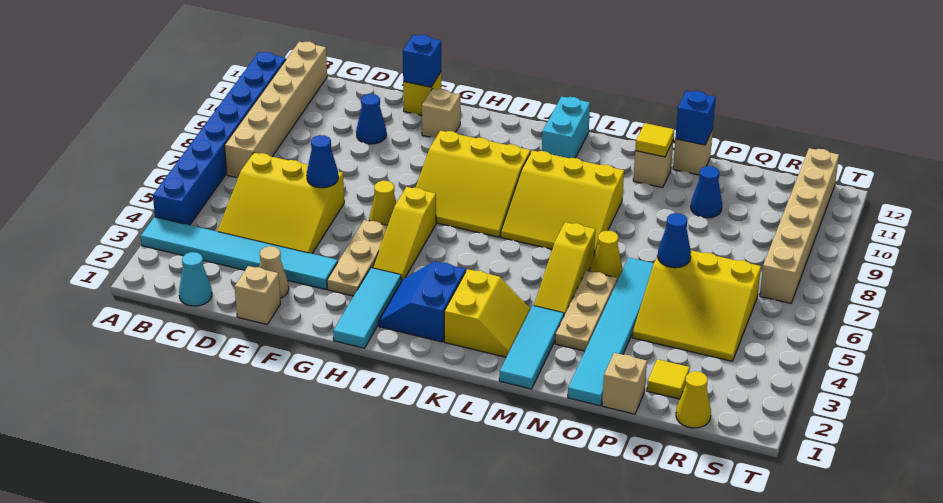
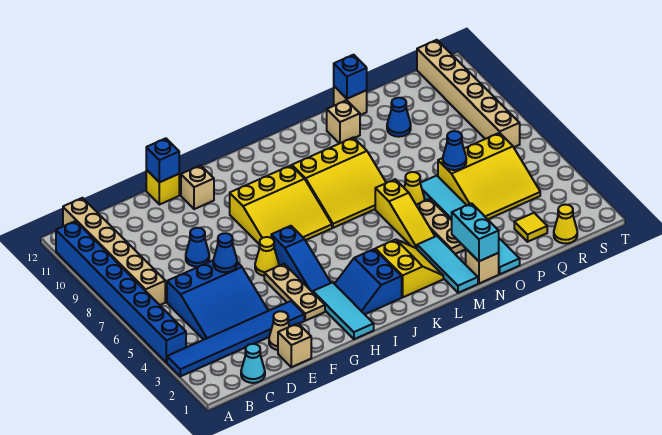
cyan 1x6 tile [141,217,338,289] -> blue 1x6 tile [167,301,304,376]
yellow 3x3 slope [217,153,344,254] -> blue 3x3 slope [167,261,268,340]
blue 1x1 cone [356,94,386,144] -> blue 1x1 cone moved to [186,228,209,267]
yellow 1x3 slope [373,187,436,281] -> blue 1x3 slope [271,226,331,292]
cyan 1x2 brick [542,97,590,158] -> cyan 1x2 brick moved to [452,203,499,261]
yellow 1x1 tile [635,123,674,157] -> none
tan 1x1 brick [602,353,647,414] -> tan 1x1 brick moved to [466,249,499,284]

